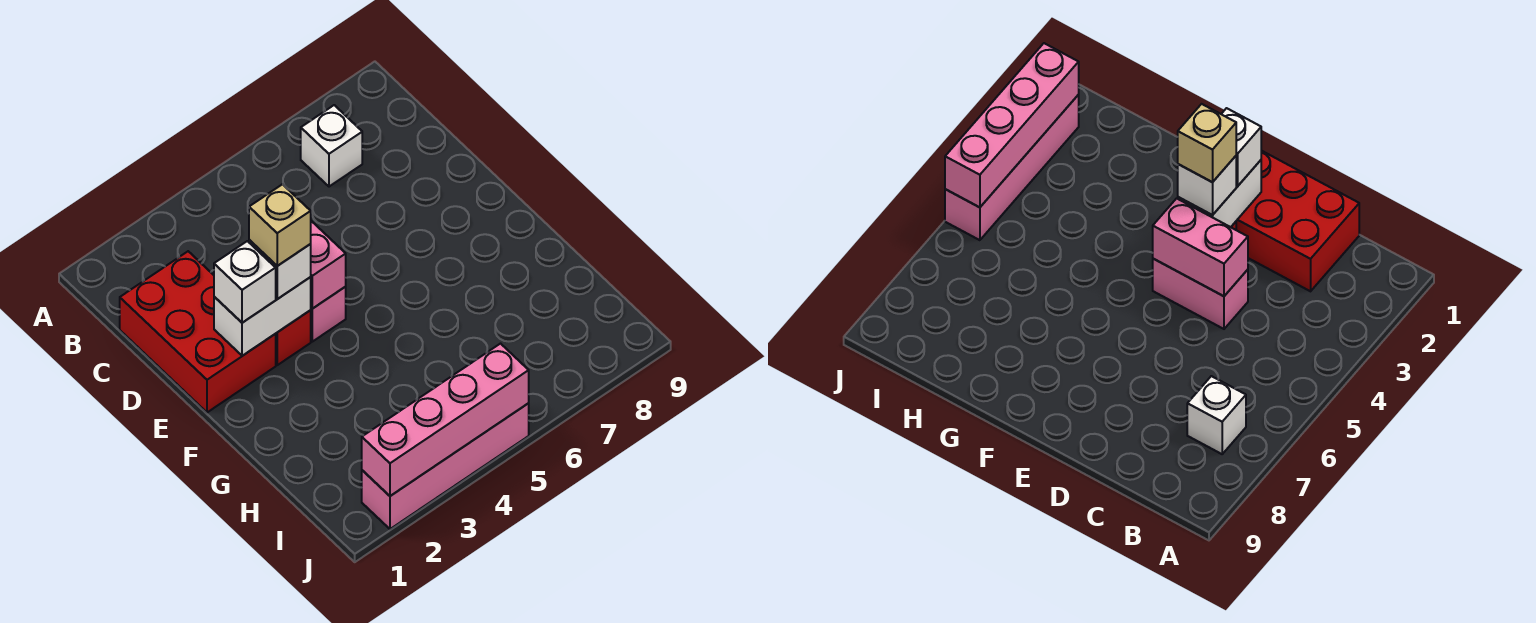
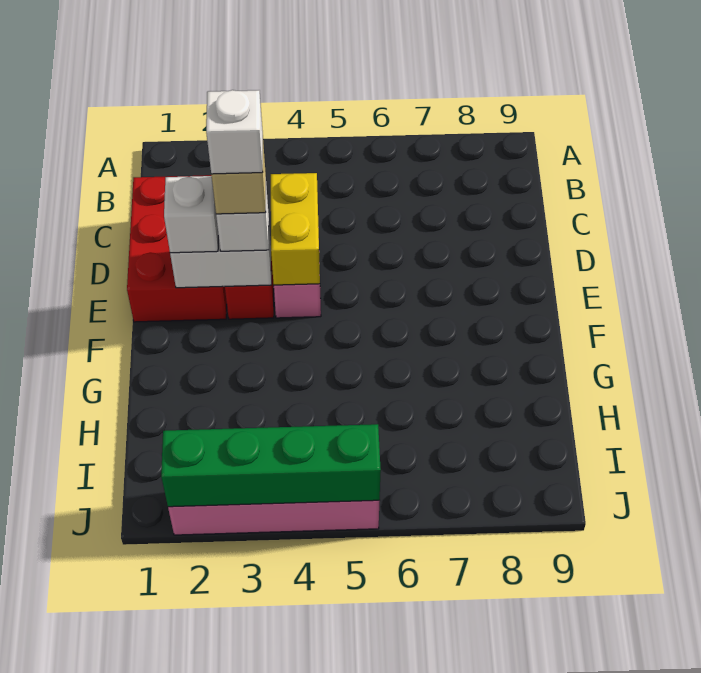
white 1x1 brick [301,105,362,187] -> white 1x1 brick moved to [206,90,263,174]
pink 1x2 brick [311,221,346,309] -> yellow 1x2 brick [271,173,320,285]
pink 1x4 brick [362,344,529,496] -> green 1x4 brick [161,424,381,507]

